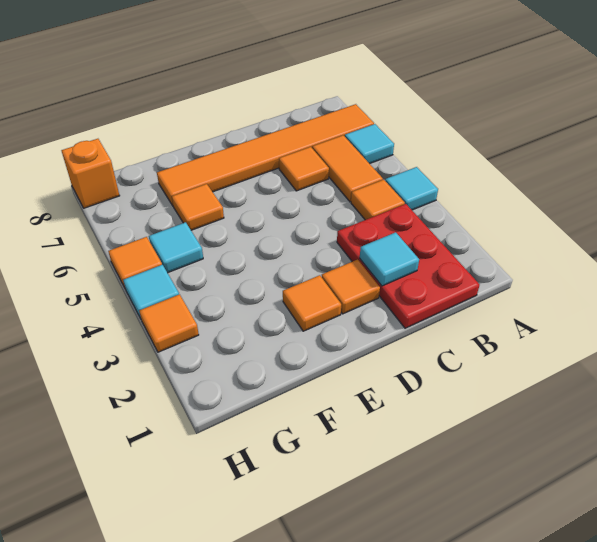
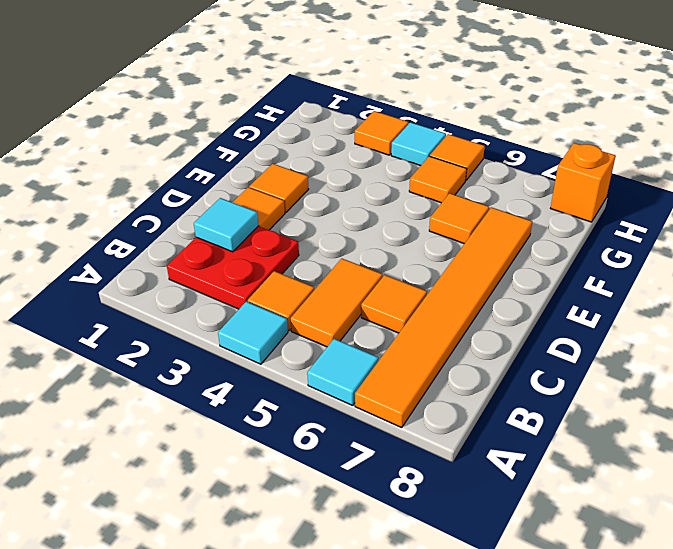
red 2x3 plate [337,204,479,328] -> red 2x2 plate [167,226,299,309]
orange 1x2 tile [312,135,383,202] -> orange 1x2 tile turned to [291,258,382,347]
cyan 1x1 tile [149,222,203,273] -> orange 1x1 tile [409,156,467,203]

